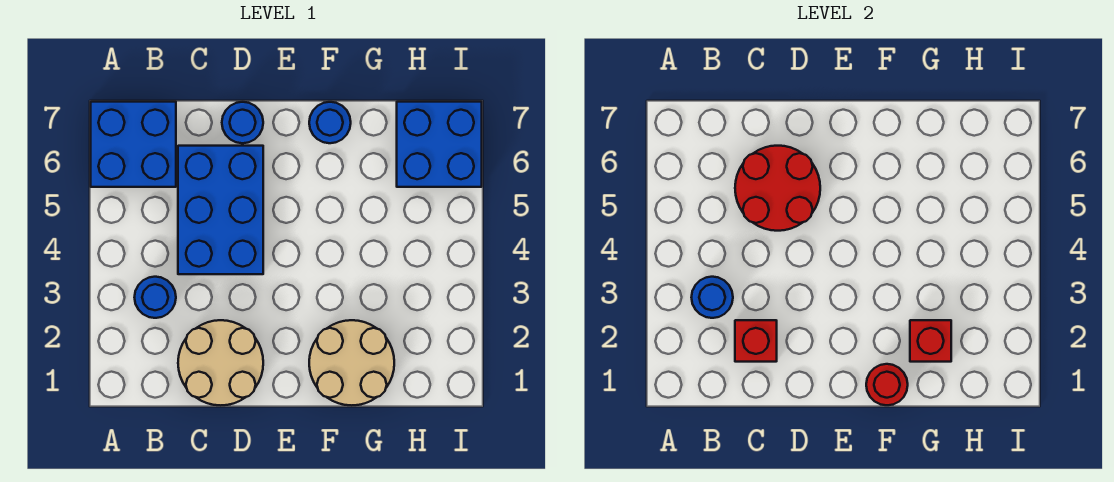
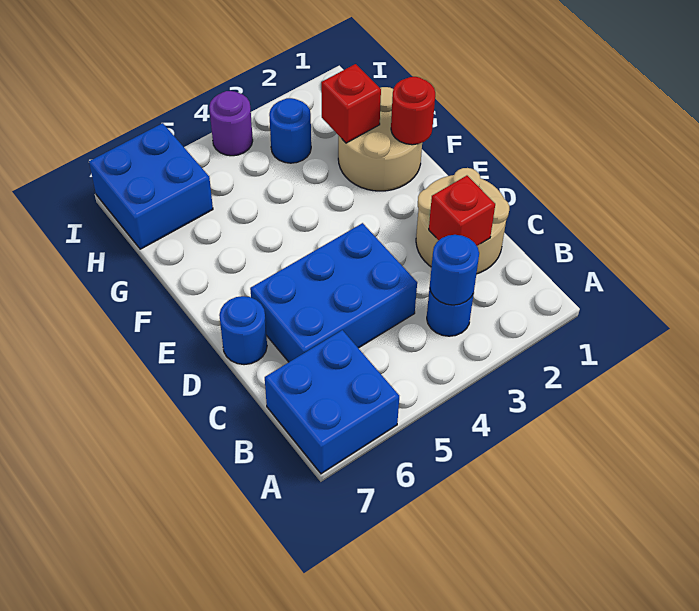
red 2x2 round brick [735,146,820,231] -> none
blue 1x1 round brick [309,102,351,143] -> blue 1x1 round brick moved to [269,98,311,163]
none -> purple 1x1 round brick [209,91,253,156]

